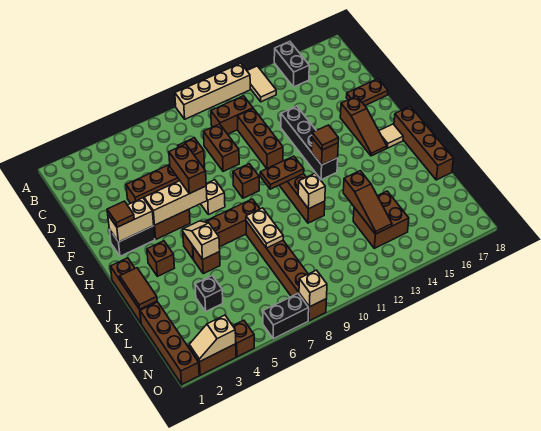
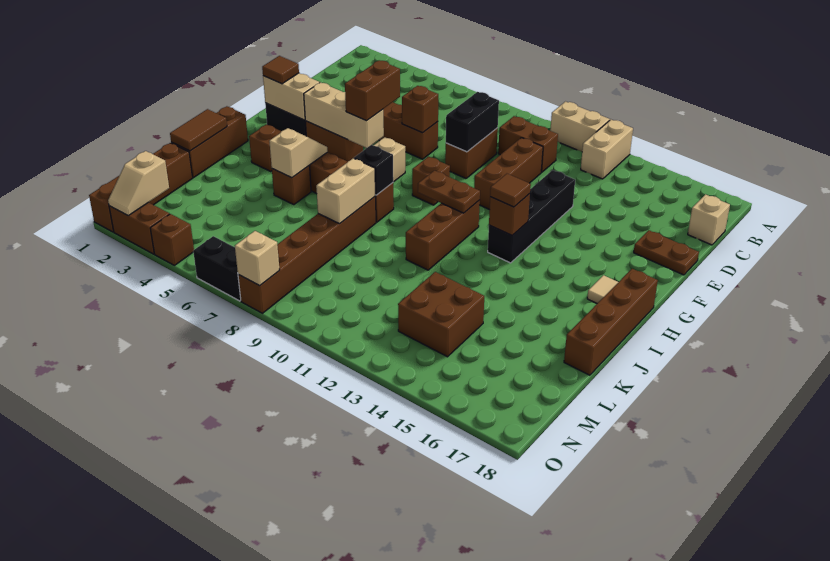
tan 1x4 brick [175,63,250,119] -> tan 1x2 brick [550,102,610,152]
tan 1x2 tile [247,66,276,102] -> tan 1x2 brick [581,120,633,179]
black 1x2 brick [274,41,309,87] -> black 1x2 brick moved to [446,92,499,152]
brown 1x3 slope [340,96,387,156] -> none
tan 1x2 plate [246,208,283,248] -> tan 1x2 brick [316,158,375,224]
tan 1x1 brick [298,173,325,209] -> tan 1x1 brick moved to [688,194,730,245]
brown 1x3 slope [343,171,392,234] -> none
black 1x1 brick [195,276,223,311] -> black 1x1 brick moved to [354,145,393,195]
tan 1x2 slope [189,315,236,362] -> tan 1x2 slope turned to [108,151,169,215]

